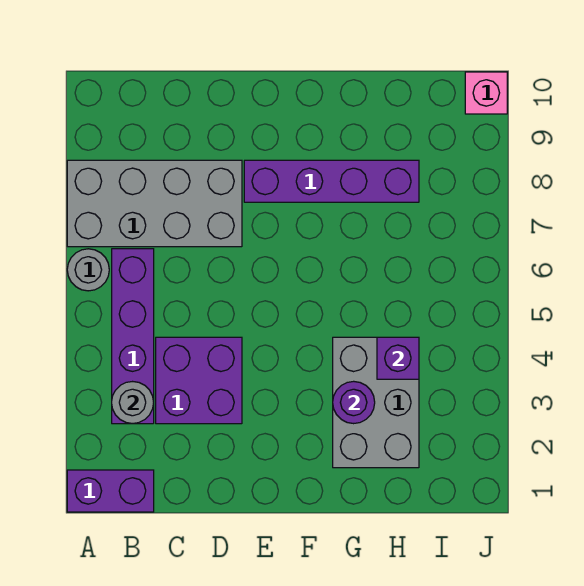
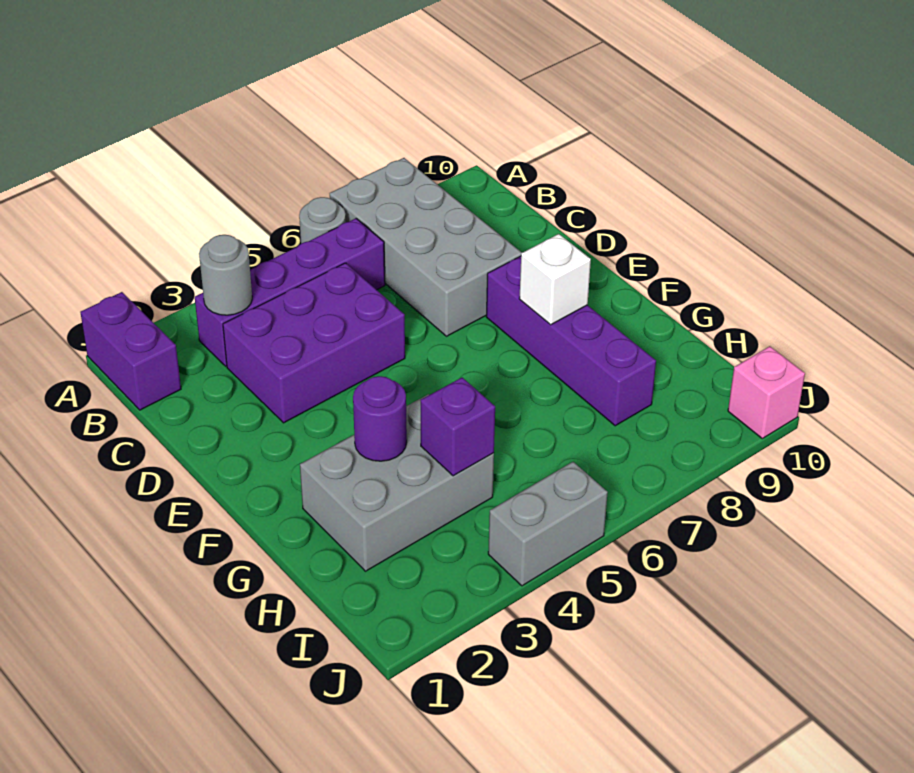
purple 2x2 brick [156,337,242,424] -> purple 2x3 brick [223,263,405,423]
none -> white 1x1 brick [519,234,591,325]
none -> grey 1x2 brick [488,462,608,586]

